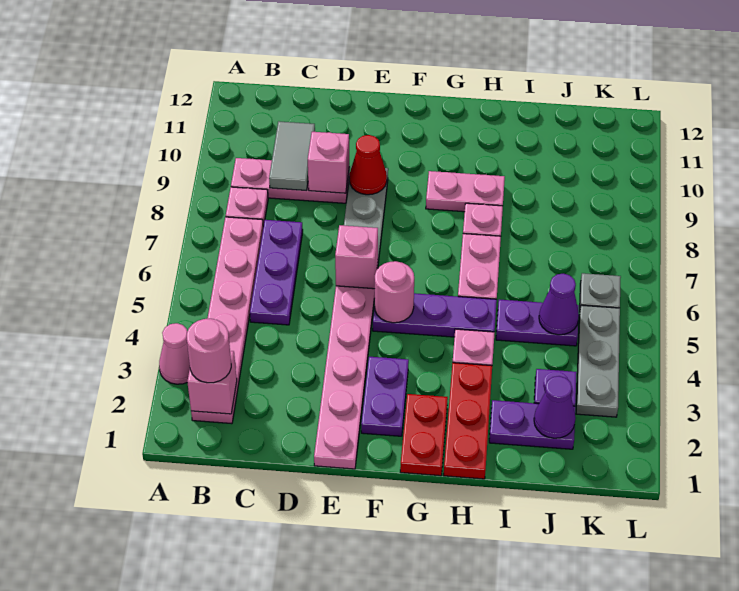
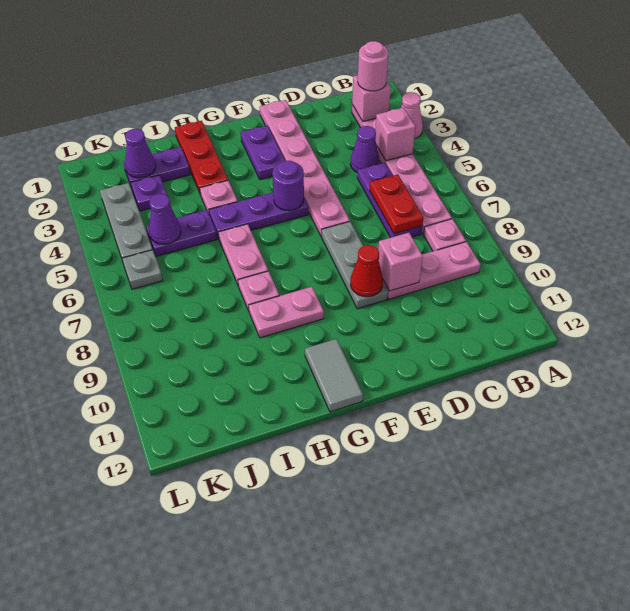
none -> purple 1x1 cone [350,126,380,173]
grey 1x2 tile [269,121,315,191] -> grey 1x2 tile moved to [305,339,363,412]
pink 1x1 brick [335,225,378,289] -> pink 1x1 brick moved to [375,108,416,161]
pink 1x1 round brick [375,261,414,323] -> purple 1x1 round brick [272,161,304,211]
red 1x2 plate [400,394,448,476] -> red 1x2 plate moved to [370,174,423,234]

